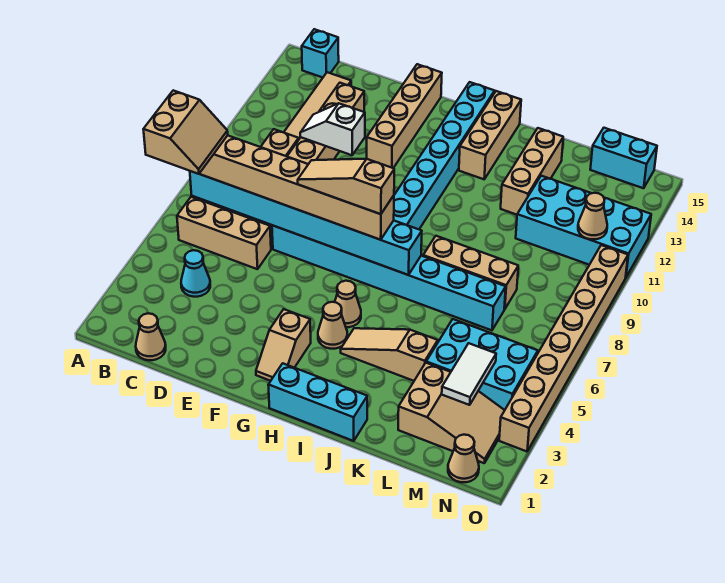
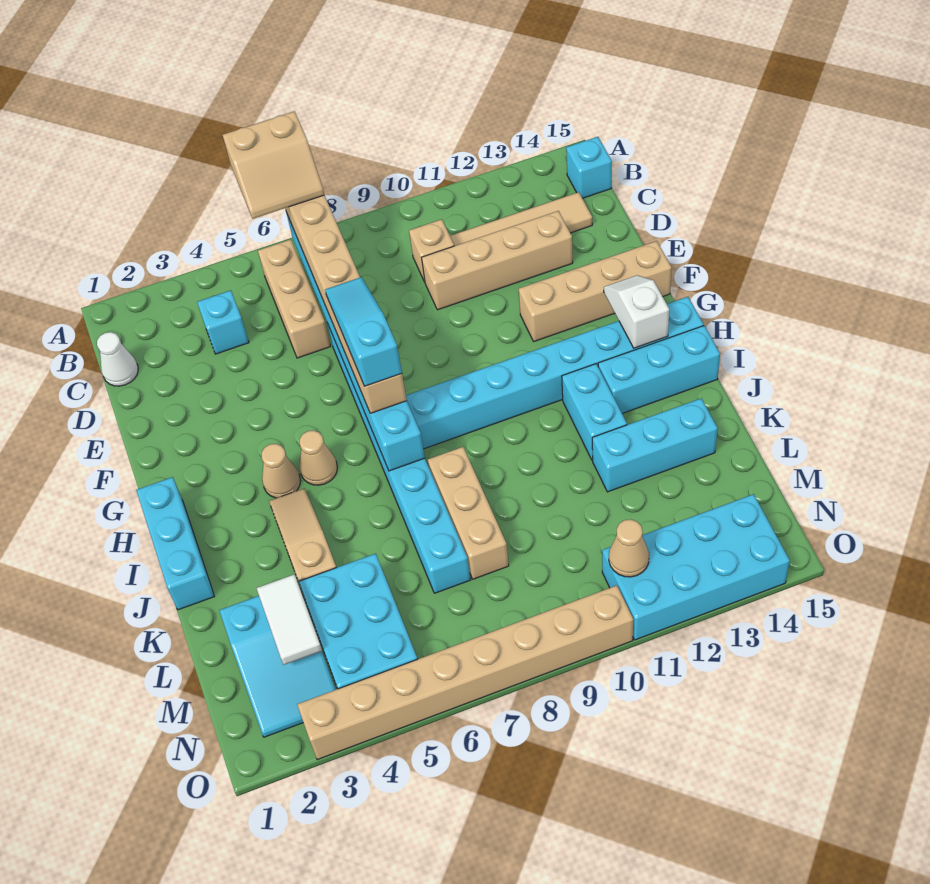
tan 1x1 cone [136,313,166,360] -> white 1x1 cone [97,332,138,386]
cyan 1x1 cone [181,250,210,297] -> cyan 1x1 brick [197,290,249,354]
white 1x2 slope [300,103,365,155] -> white 1x2 slope moved to [604,275,669,348]
tan 1x3 slope [298,159,394,214] -> cyan 1x3 slope [325,277,402,386]
tan 1x2 slope [256,309,311,381] -> none
tan 1x3 brick [459,91,521,179] -> cyan 1x3 brick [598,326,720,414]
tan 1x3 brick [501,128,563,215] -> cyan 1x3 brick [592,399,718,492]
tan 2x3 slope [398,363,505,463] -> cyan 2x3 slope [219,596,336,737]
cyan 2x4 brick [516,176,651,277] -> cyan 2x4 brick turned to [602,494,790,640]
white 1x2 tile [442,343,496,405] -> white 1x2 tile turned to [257,575,322,665]
cyan 1x2 brick [590,128,657,188] -> cyan 1x2 brick moved to [562,364,627,460]
tan 1x1 cone [448,435,479,482] -> none

